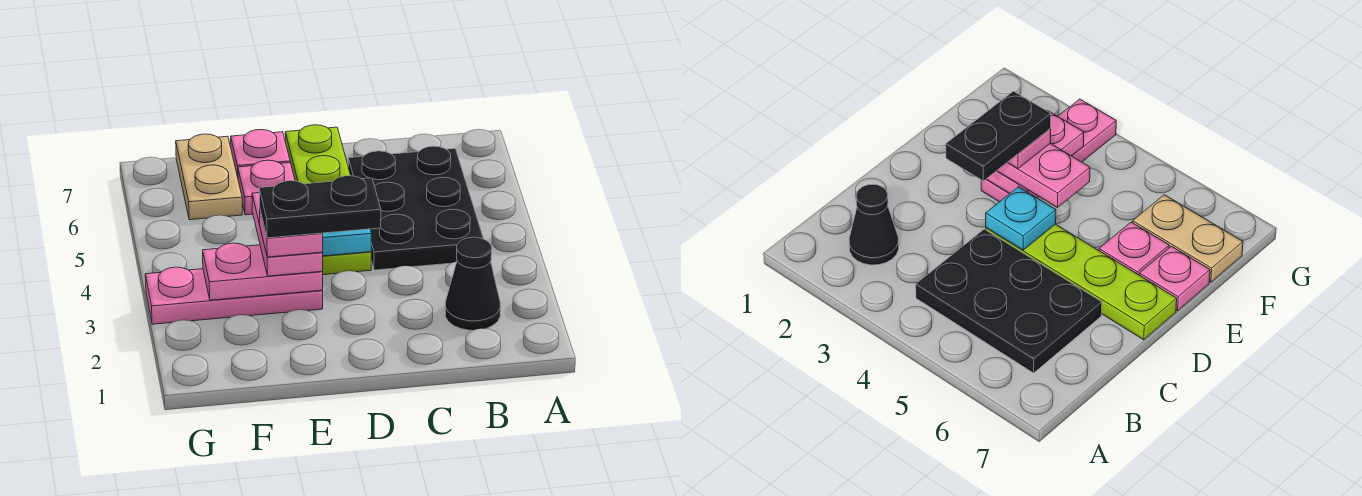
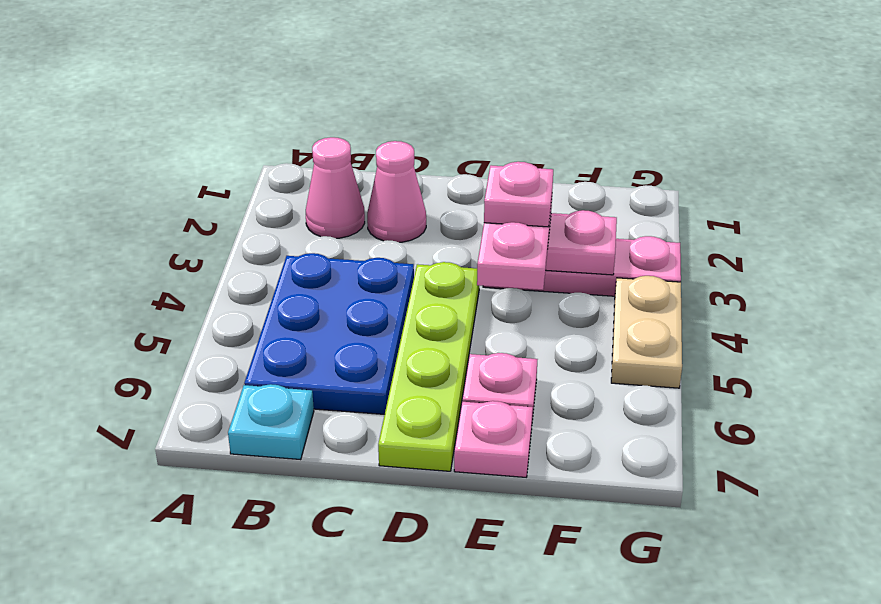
black 1x1 cone [445,237,500,330] -> pink 1x1 cone [306,137,365,238]
black 2x3 plate [348,146,483,270] -> blue 2x3 plate [244,253,414,414]
none -> pink 1x1 cone [367,141,426,242]
black 1x2 plate [259,176,381,238] -> none
cyan 1x1 plate [322,229,371,256] -> cyan 1x1 plate moved to [228,384,314,460]
tan 1x2 plate [176,134,242,220] -> tan 1x2 plate moved to [611,276,682,388]

